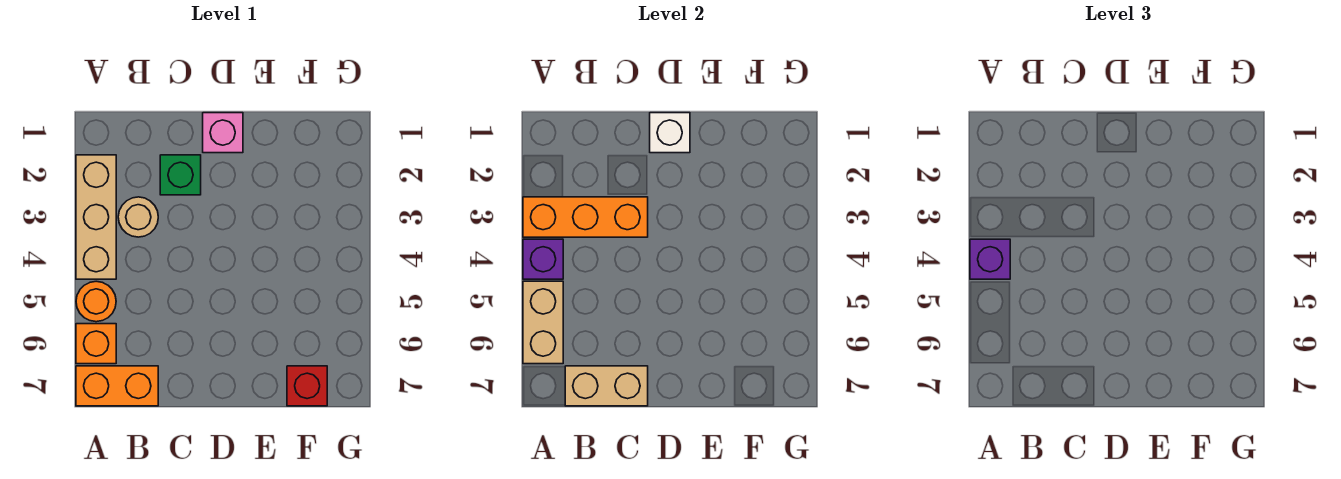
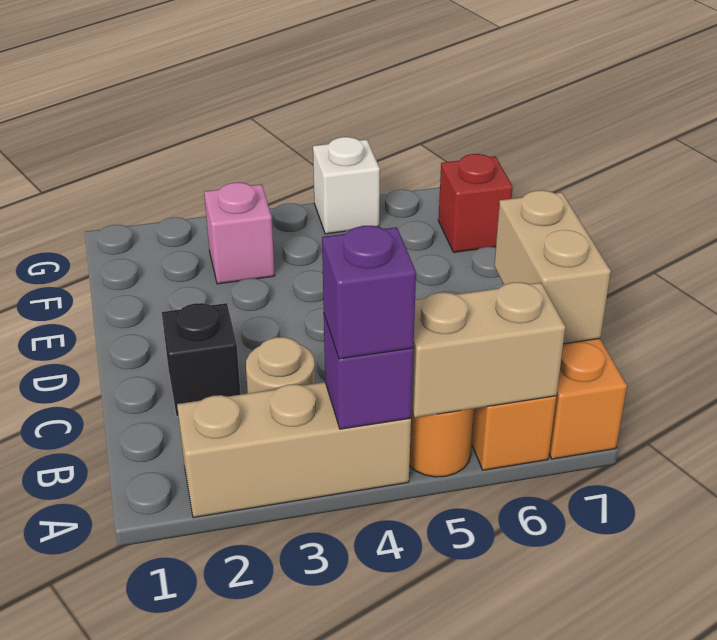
orange 1x3 brick [523,197,648,237] -> none
green 1x1 brick [160,155,201,195] -> black 1x1 brick [162,303,241,416]
pink 1x1 brick [203,113,243,153] -> pink 1x1 brick moved to [204,183,275,284]
white 1x1 brick [650,113,690,153] -> white 1x1 brick moved to [313,137,380,234]

